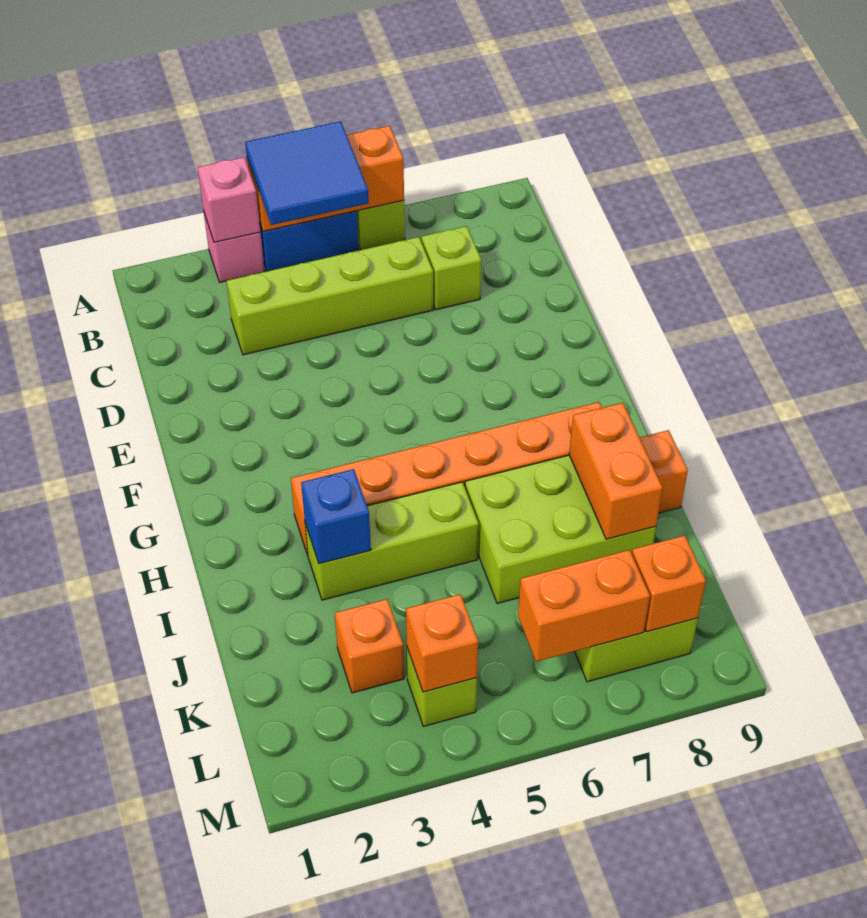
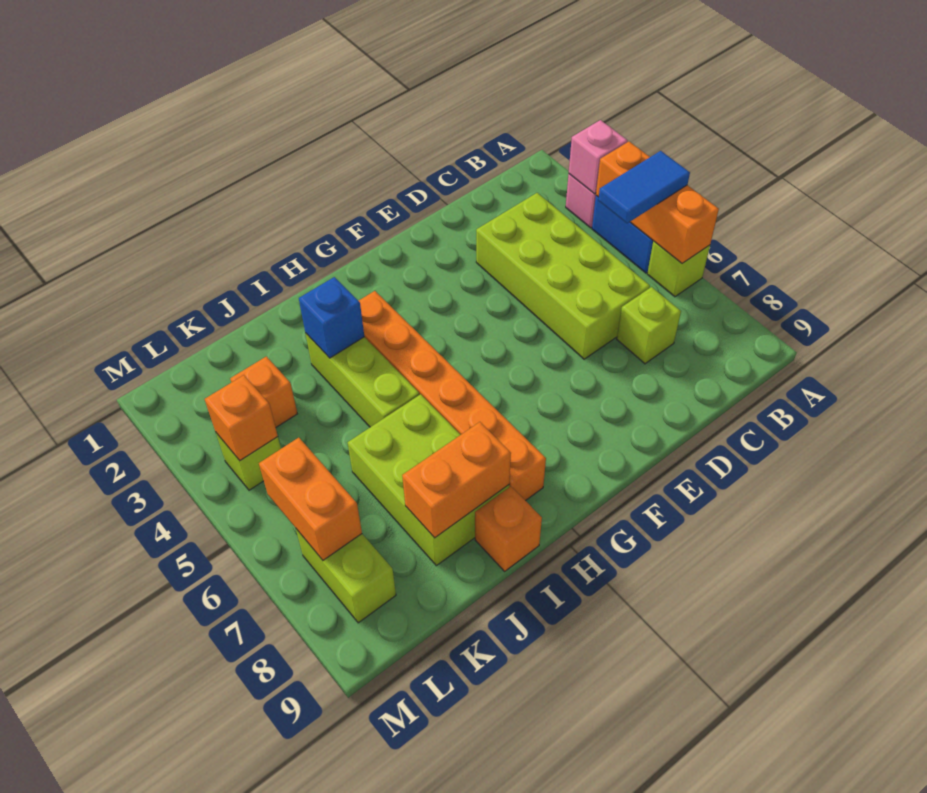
blue 2x2 tile [245,121,369,225] -> blue 1x2 tile [598,151,690,223]
lime 1x4 brick [227,237,433,355] -> lime 2x4 brick [476,193,650,359]
orange 1x1 brick [632,535,706,632] -> none

